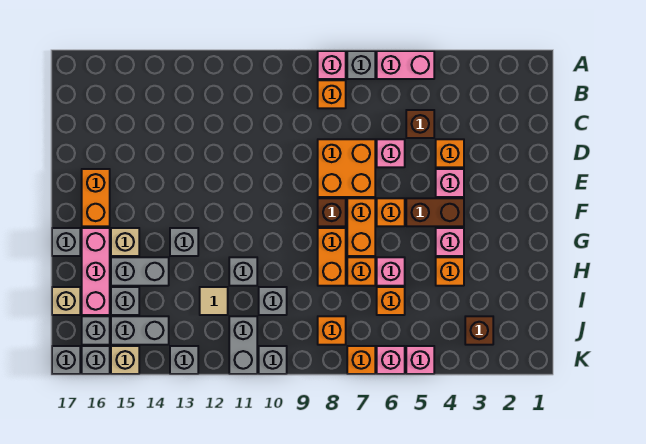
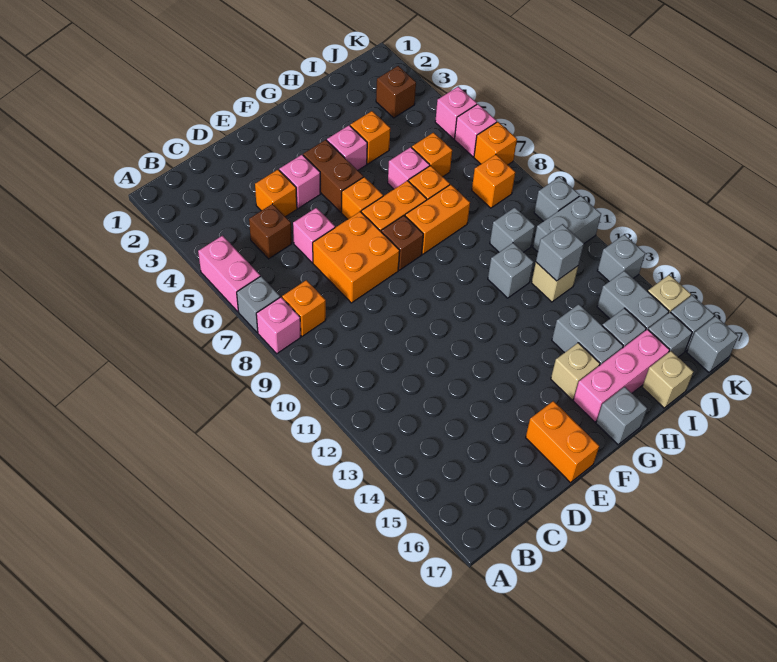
orange 1x2 brick [82,169,110,226] -> orange 1x2 brick turned to [526,401,599,483]
grey 1x1 brick [170,228,198,256] -> grey 1x1 brick moved to [536,224,584,281]
tan 1x1 tile [200,287,228,315] -> tan 1x1 brick [532,262,578,302]

